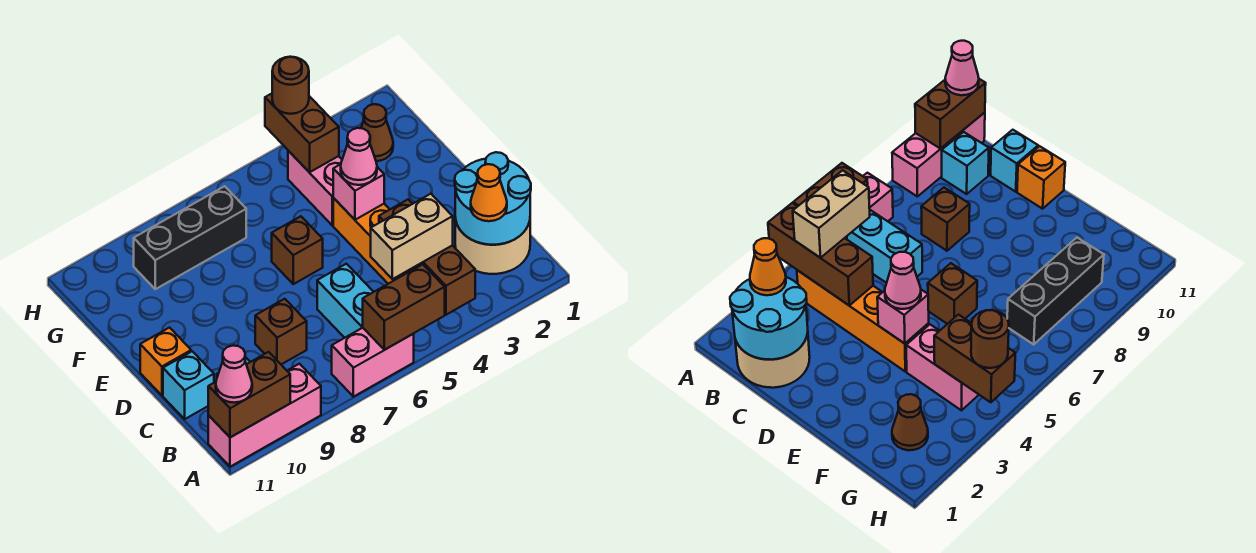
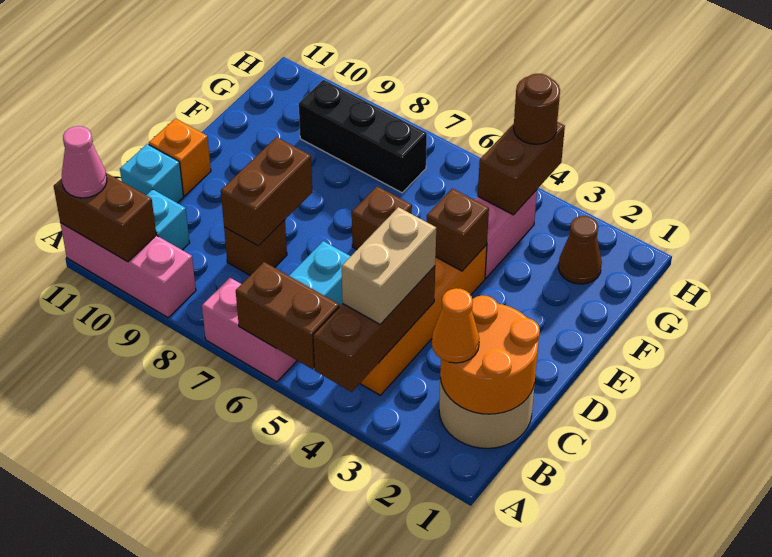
cyan 2x2 round brick [455,152,531,245] -> orange 2x2 round brick [440,295,540,414]
tan 1x2 brick [371,194,453,279] -> tan 1x2 brick turned to [342,207,436,324]
none -> brown 1x2 brick [221,137,312,246]
pink 1x1 brick [333,164,384,220] -> brown 1x1 brick [427,189,489,271]
pink 1x1 cone [341,128,377,185] -> none

